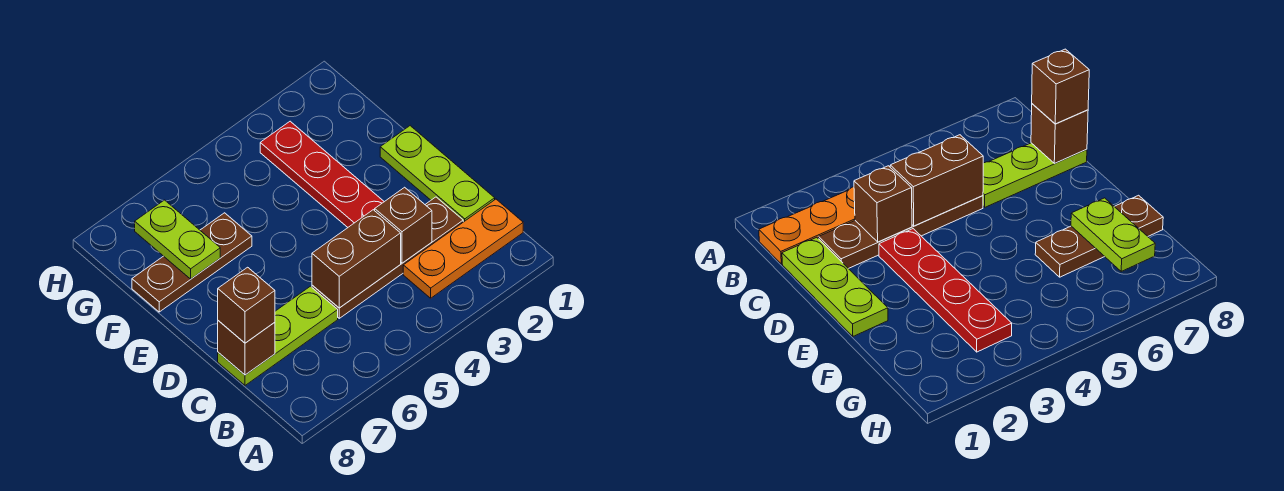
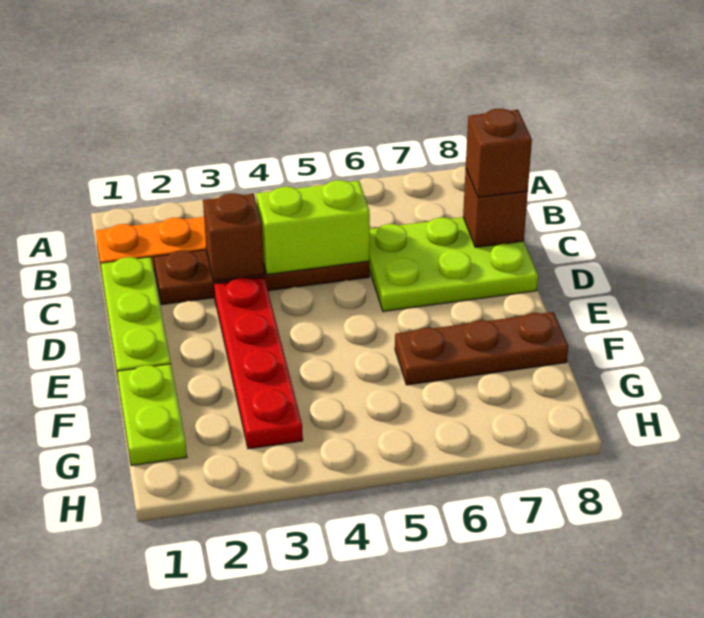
brown 1x2 brick [312,210,401,308] -> lime 1x2 brick [256,180,370,274]
lime 1x3 plate [218,286,338,385] -> lime 2x3 plate [369,217,538,311]
lime 1x2 plate [135,200,220,279] -> lime 1x2 plate moved to [117,364,187,466]

